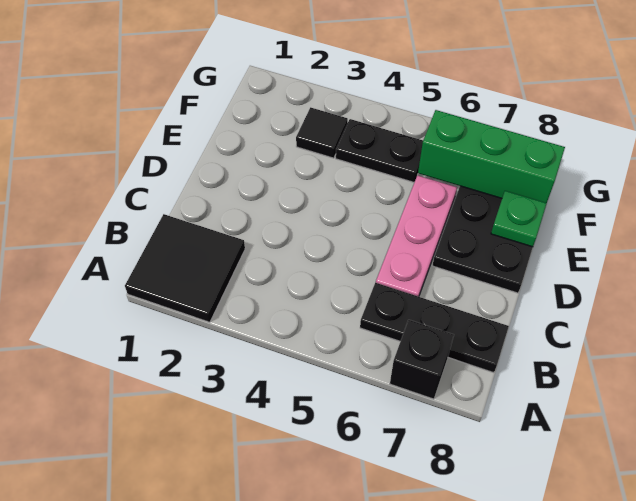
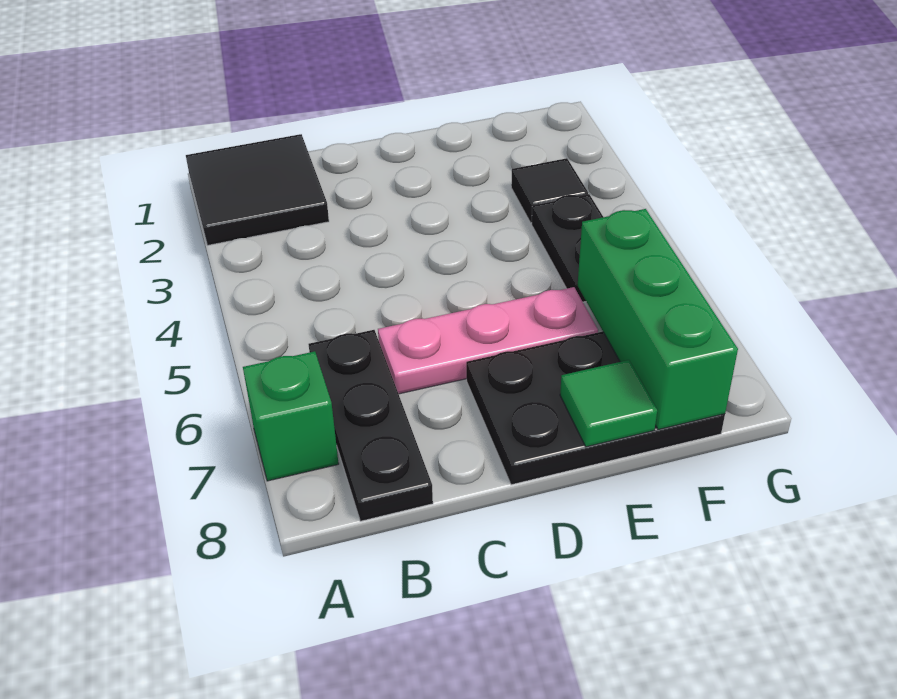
black 1x1 brick [390,320,454,399] -> green 1x1 brick [243,351,339,481]
green 1x1 plate [491,191,547,247] -> green 1x1 tile [560,360,657,447]

